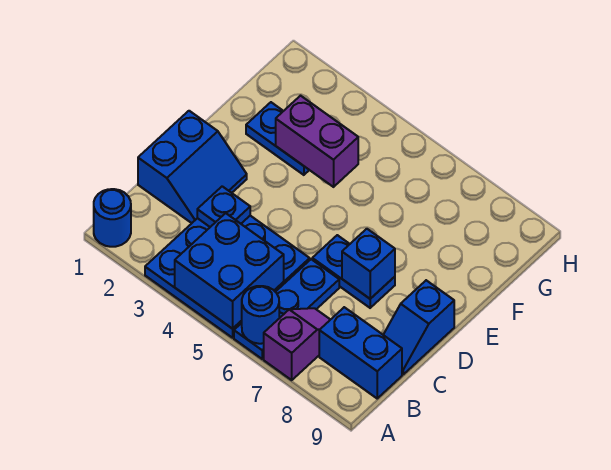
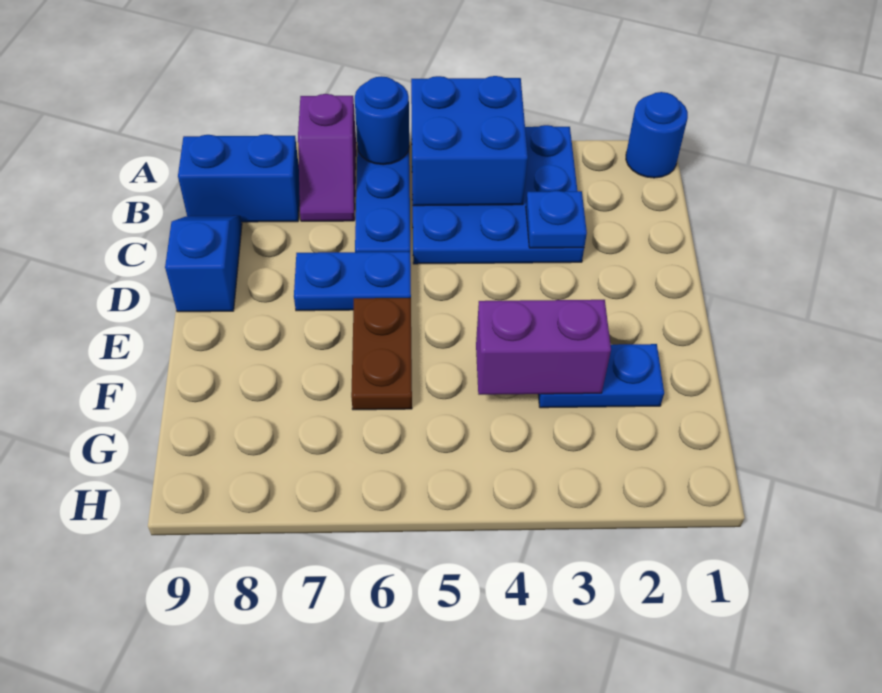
blue 2x2 slope [138,111,247,223] -> none
blue 1x1 brick [342,229,395,299] -> none
none -> brown 1x2 plate [351,298,412,410]

